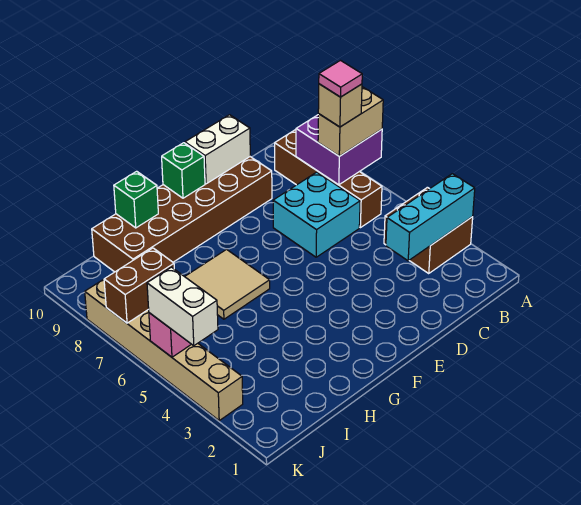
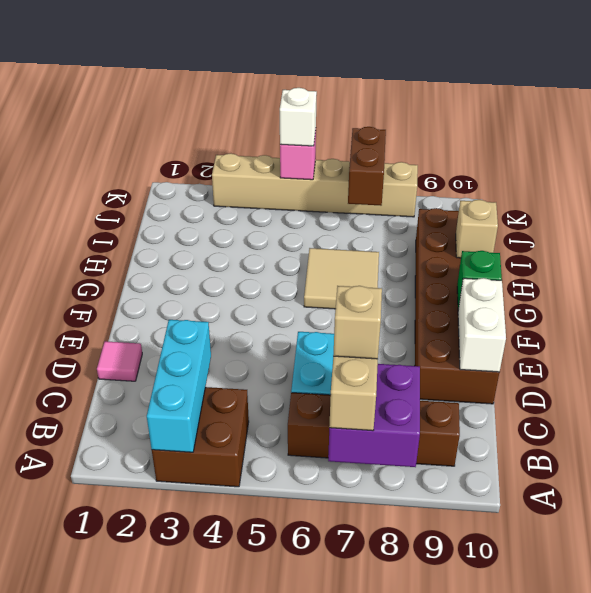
pink 1x1 tile [319,61,362,97] -> pink 1x1 tile moved to [97,341,142,381]
green 1x1 brick [114,171,158,228] -> tan 1x1 brick [456,200,498,258]
white 1x2 brick [147,267,218,346] -> white 1x1 brick [280,88,317,146]

